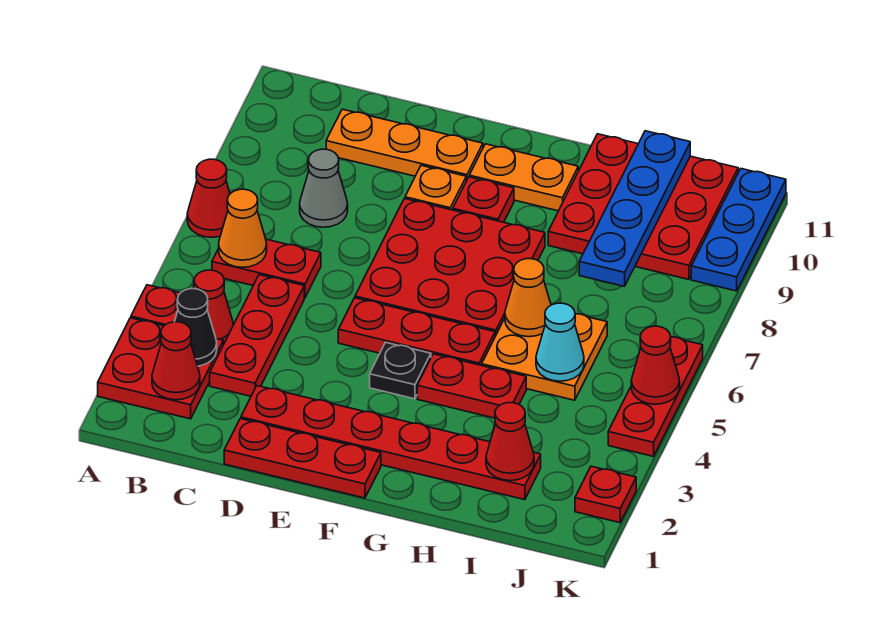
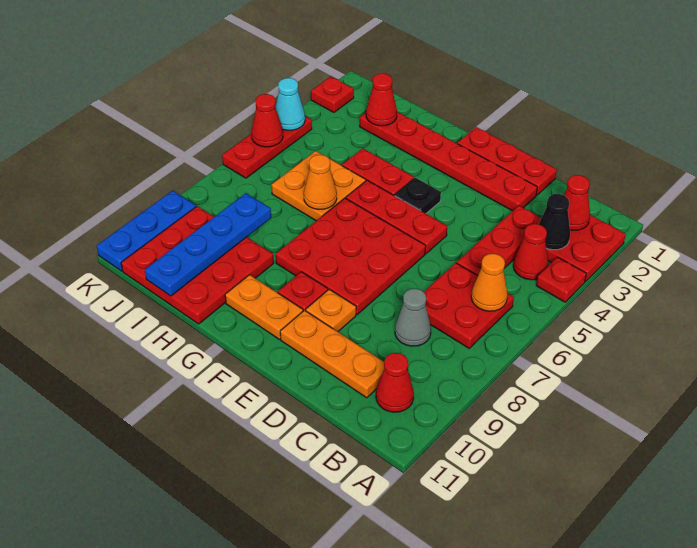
red 1x1 cone [187,159,230,237] -> red 1x1 cone moved to [376,353,414,412]
red 1x2 plate [212,239,321,298] -> red 2x2 plate [424,263,514,348]
cyan 1x1 cone [536,303,584,381] -> cyan 1x1 cone moved to [276,78,305,130]

